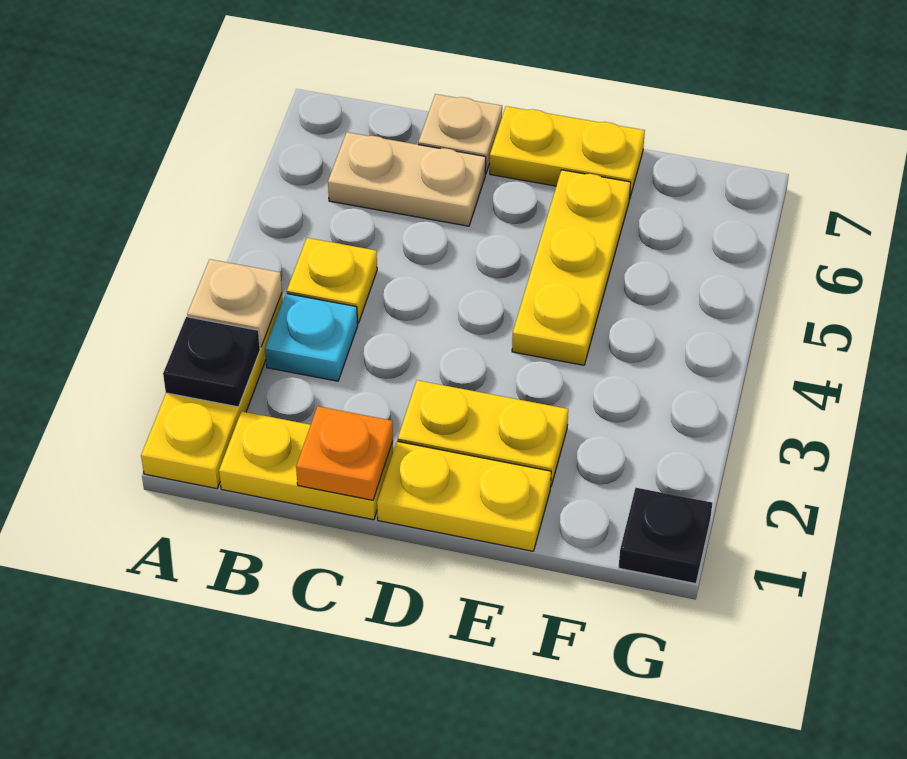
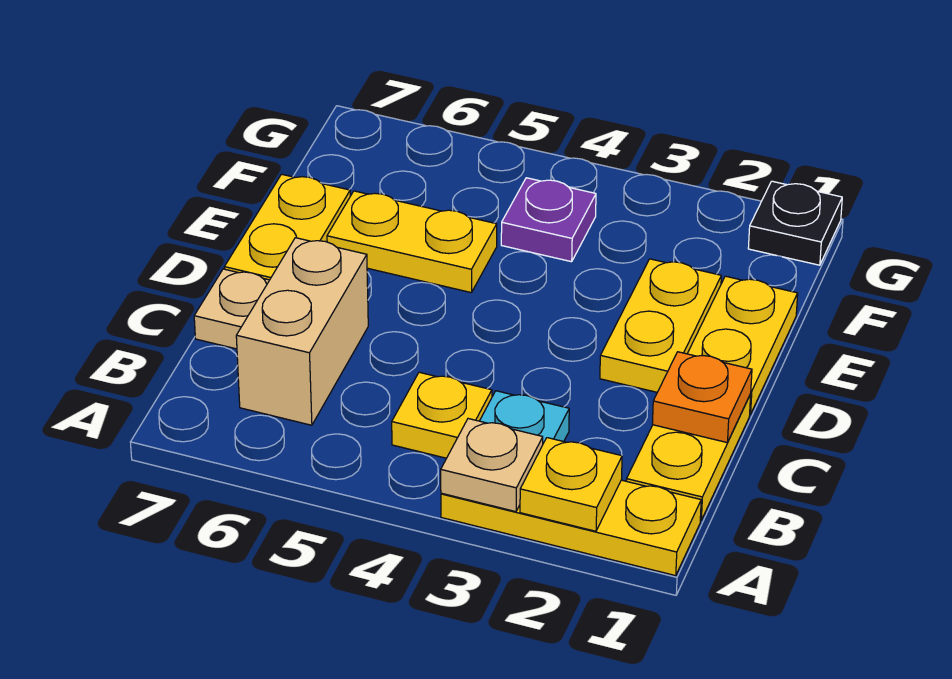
black 1x1 plate [163,317,260,407] -> yellow 1x1 plate [520,438,622,531]
tan 1x2 plate [328,132,486,226] -> tan 1x2 brick [236,238,368,425]
yellow 1x3 plate [512,170,631,365] -> yellow 1x2 plate [327,191,497,293]
none -> purple 1x1 plate [501,178,596,262]

